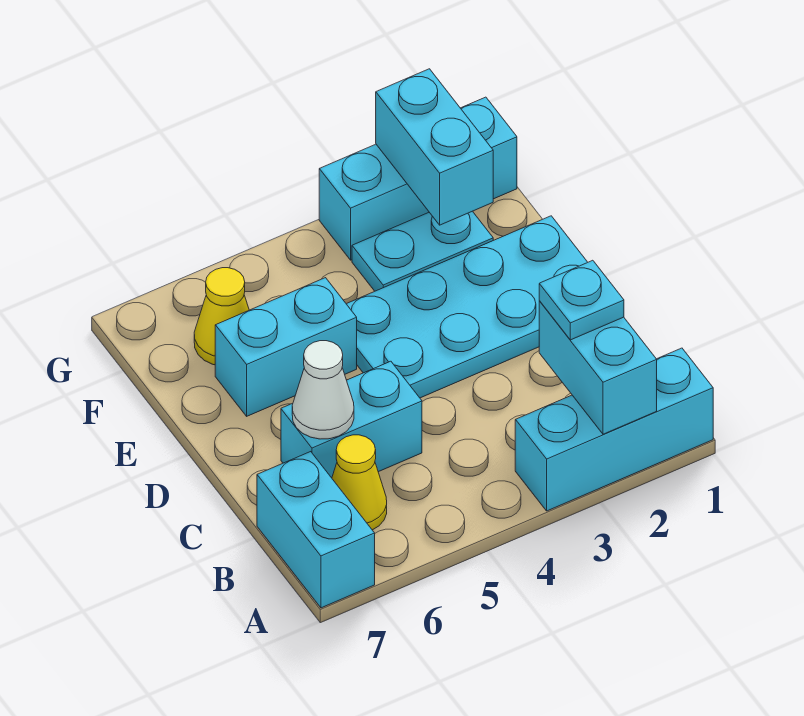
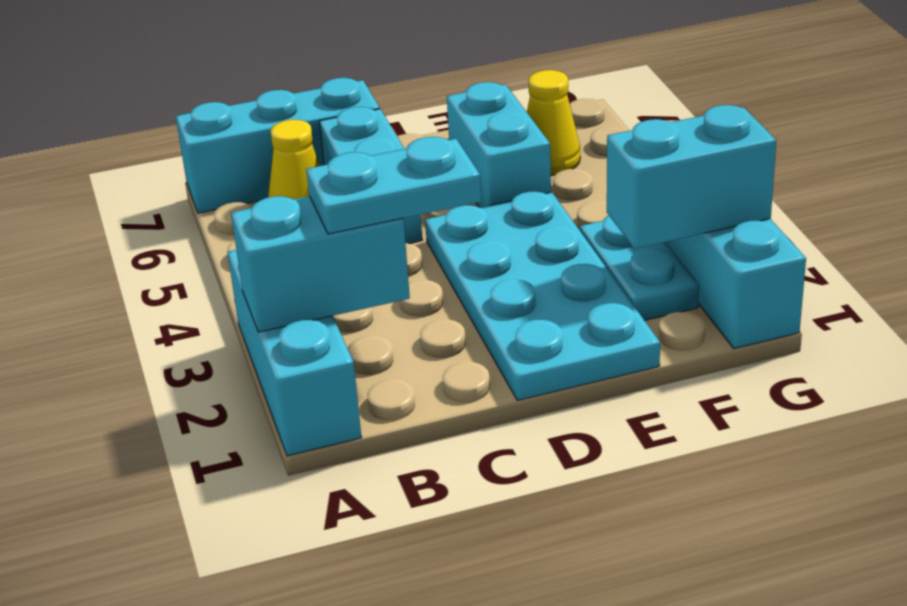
cyan 1x2 brick [257,452,375,608] -> cyan 1x3 brick [176,78,380,213]
cyan 1x1 plate [539,260,624,340] -> cyan 1x2 plate [306,137,481,234]
white 1x1 cone [292,341,354,439] -> none

